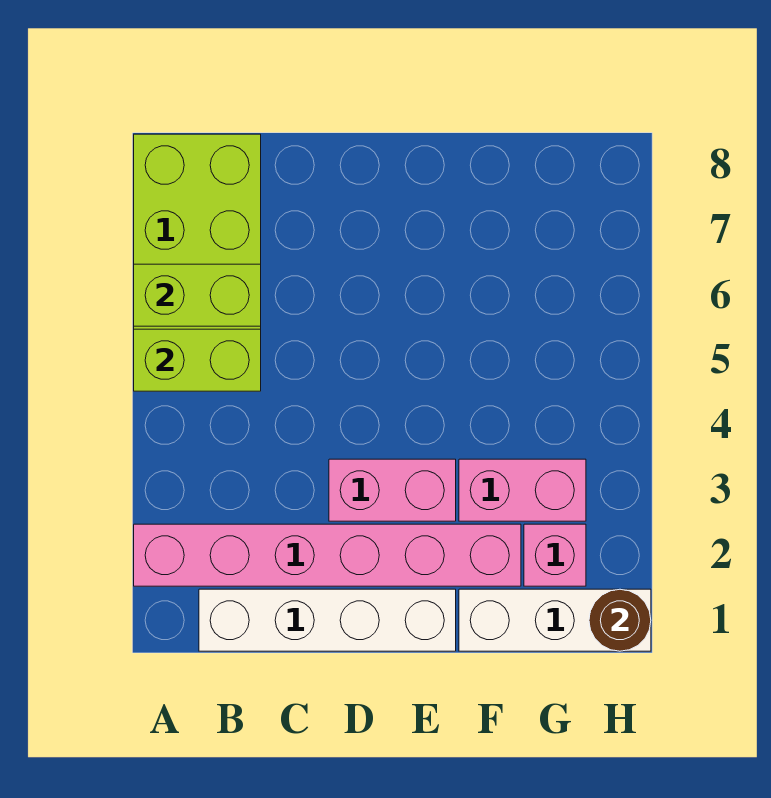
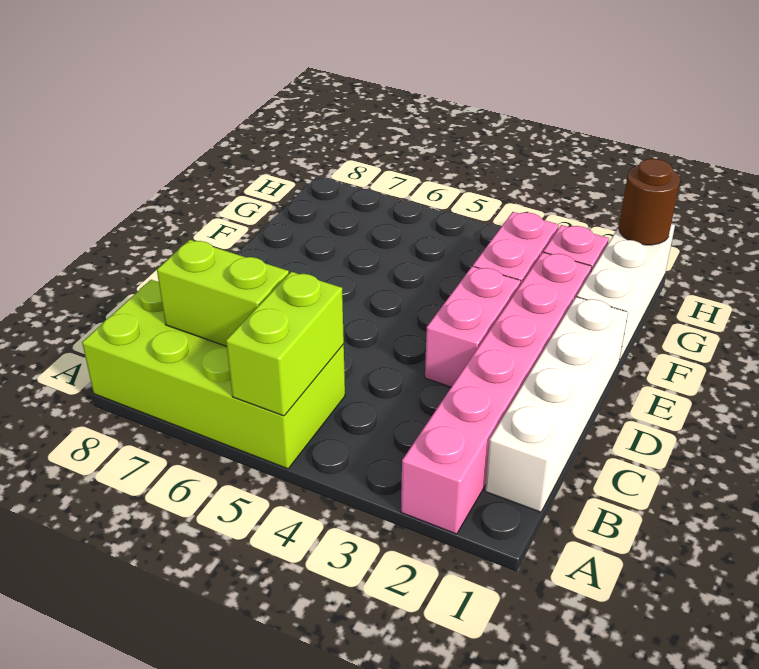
lime 1x2 brick [134,264,261,326] -> lime 1x2 brick turned to [157,240,289,346]

